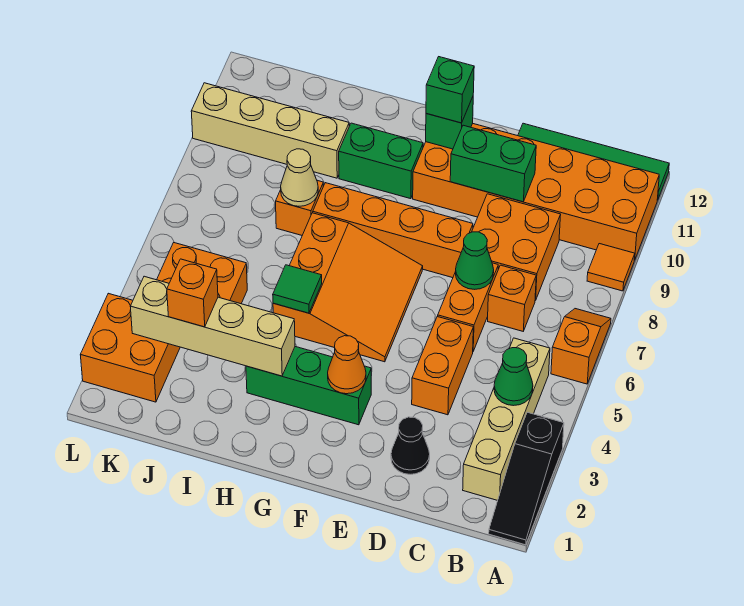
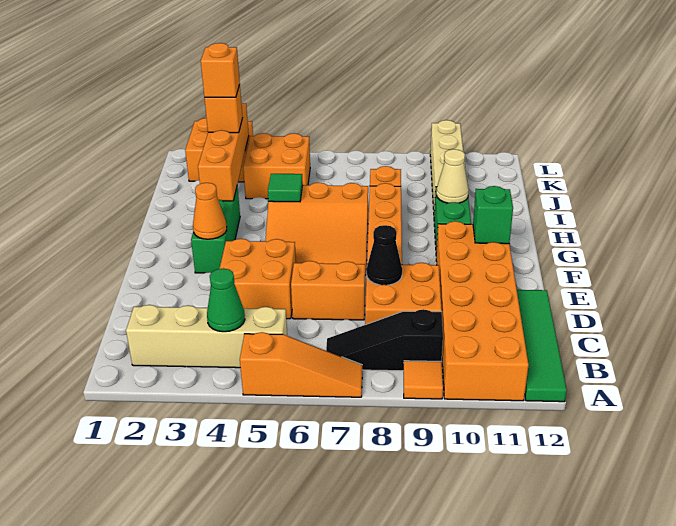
black 1x3 slope [489,412,564,545] -> black 1x3 slope moved to [326,309,443,371]
orange 1x2 slope [551,309,611,384] -> orange 1x3 slope [240,332,362,397]
orange 1x1 brick [488,265,536,331] -> orange 1x1 brick moved to [201,43,240,97]
black 1x1 cone [391,417,430,474] -> black 1x1 cone moved to [367,225,402,285]
orange 1x2 brick [412,316,473,415] -> orange 2x2 brick [220,239,296,319]
green 1x1 cone [455,232,494,289] -> none
green 1x2 brick [450,125,536,202] -> none
green 1x1 brick [426,57,474,123] -> none
tan 1x4 brick [130,276,295,376] -> orange 1x4 brick [198,103,249,201]
tan 1x1 cone [281,149,318,206] -> tan 1x1 cone moved to [436,149,469,203]

